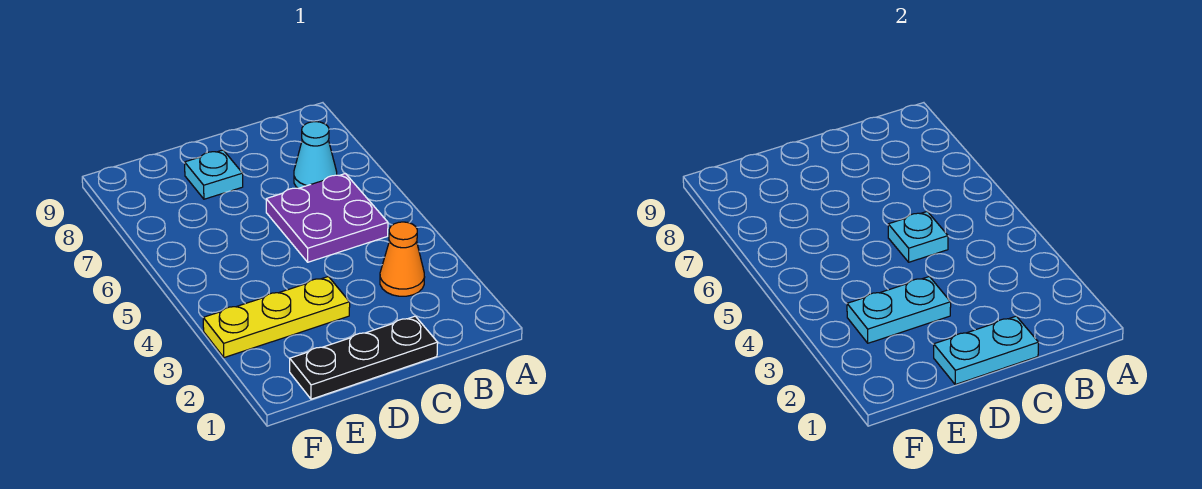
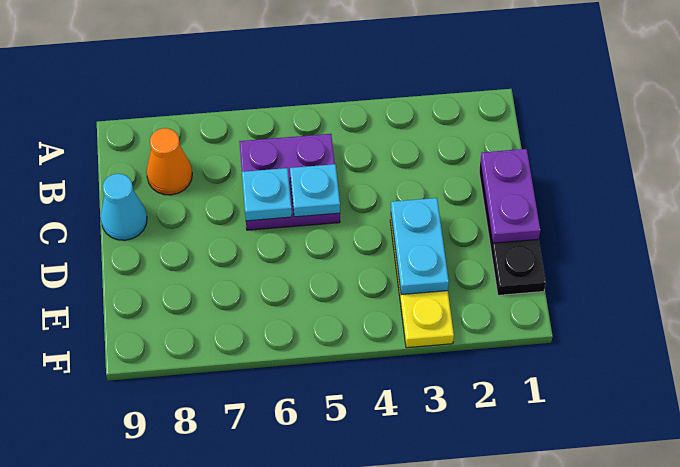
orange 1x1 cone [380,222,425,296] -> orange 1x1 cone moved to [147,128,192,195]
cyan 1x1 cone [294,122,337,188] -> cyan 1x1 cone moved to [100,174,147,240]
cyan 1x2 plate [934,316,1039,385] -> purple 1x2 plate [480,149,540,243]
cyan 1x1 plate [185,150,243,199] -> cyan 1x1 plate moved to [242,168,292,221]

